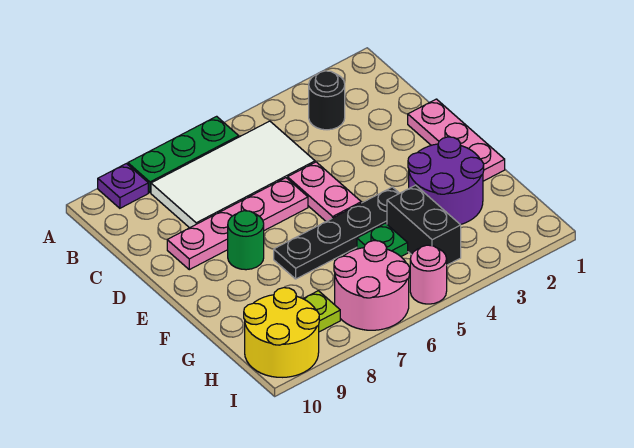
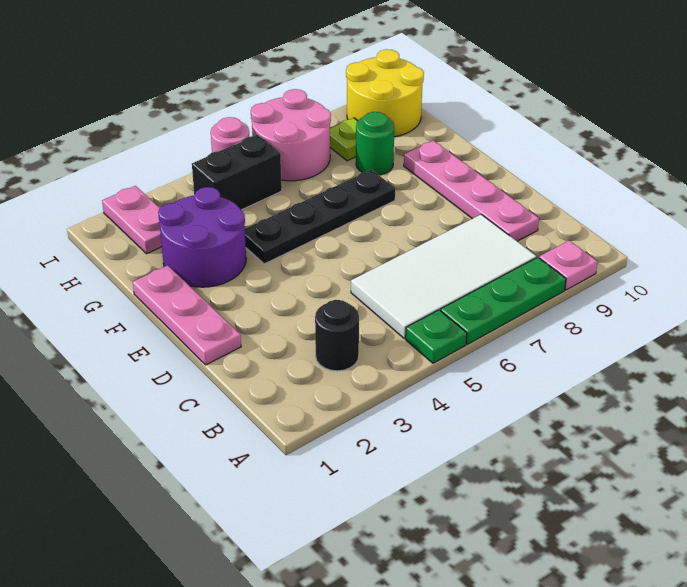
purple 1x1 plate [98,164,148,208] -> pink 1x1 plate [539,241,597,290]
pink 1x2 plate [288,162,361,221] -> pink 1x2 plate moved to [102,186,162,254]
pink 1x4 plate [167,178,308,270] -> pink 1x4 plate turned to [404,140,539,241]
green 1x1 round brick [228,211,264,270] -> green 1x1 round brick moved to [356,112,394,175]
black 1x2 brick [387,185,461,265] -> black 1x2 brick turned to [192,135,282,210]
green 1x1 plate [357,223,408,256] -> green 1x1 plate moved to [406,310,467,363]

